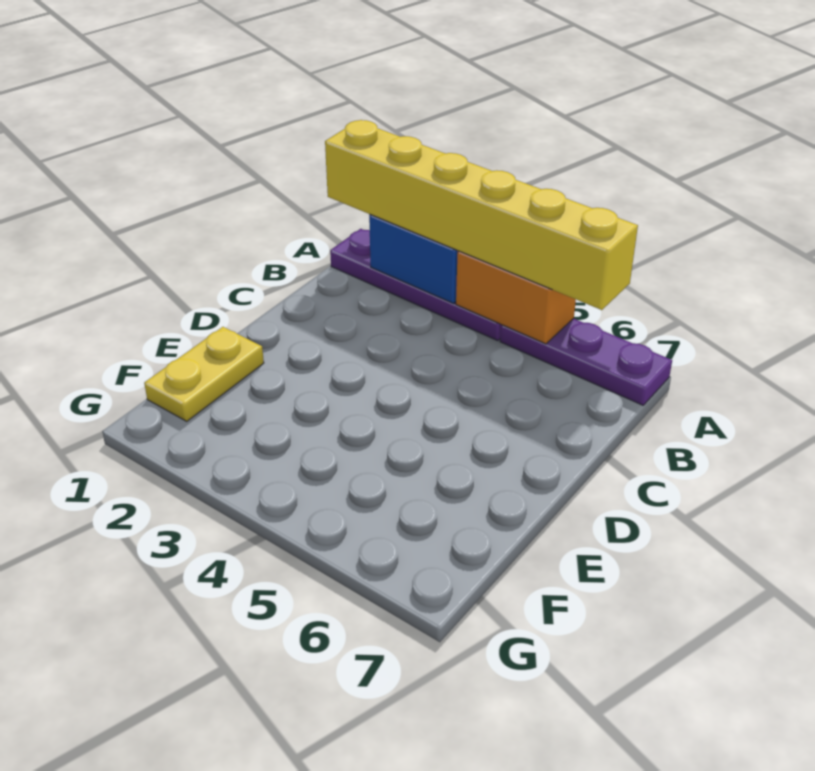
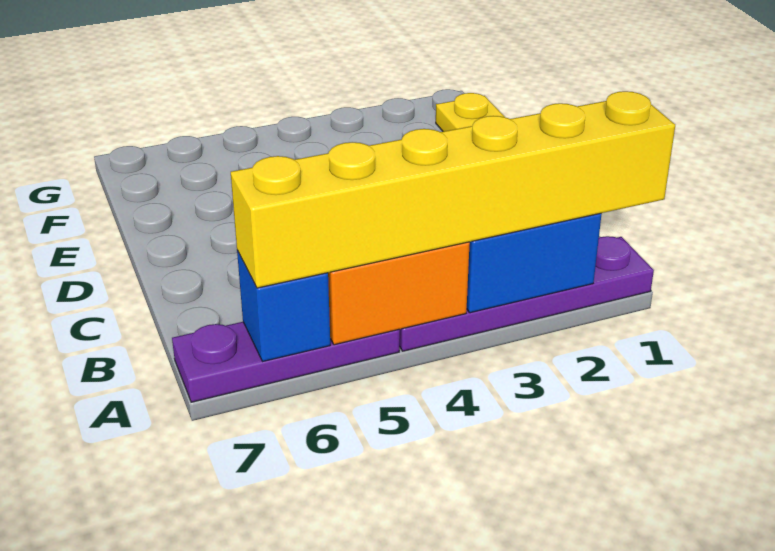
none -> blue 1x1 brick [237,250,330,361]

